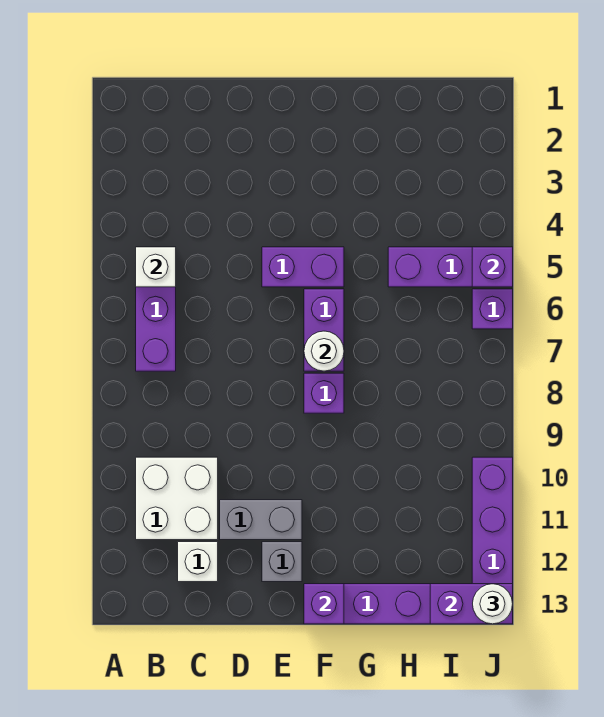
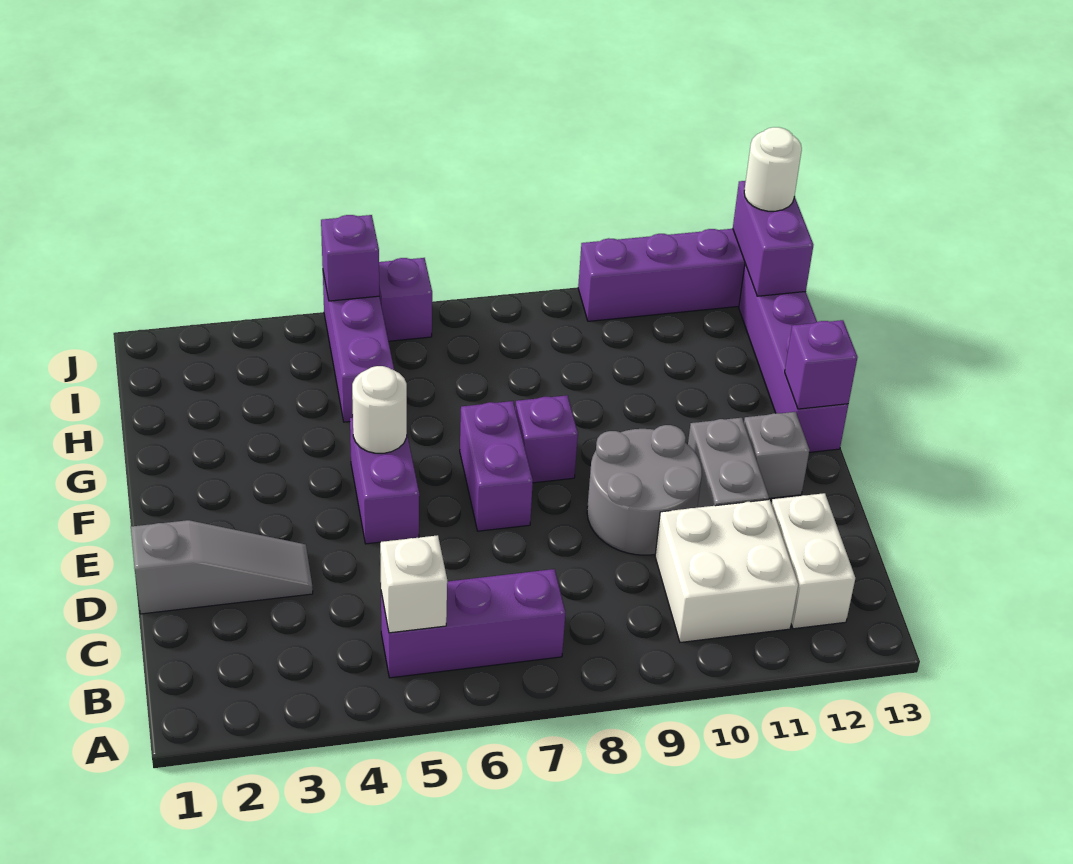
white 1x1 brick [178,542,218,582] -> white 1x2 brick [771,493,855,629]
none -> grey 1x3 slope [131,520,313,614]
none -> grey 2x2 round brick [587,425,702,555]
purple 1x2 brick [304,289,344,371] -> purple 1x2 brick turned to [460,401,533,531]
white 1x1 round brick [304,331,344,371] -> white 1x1 round brick moved to [352,366,407,453]

